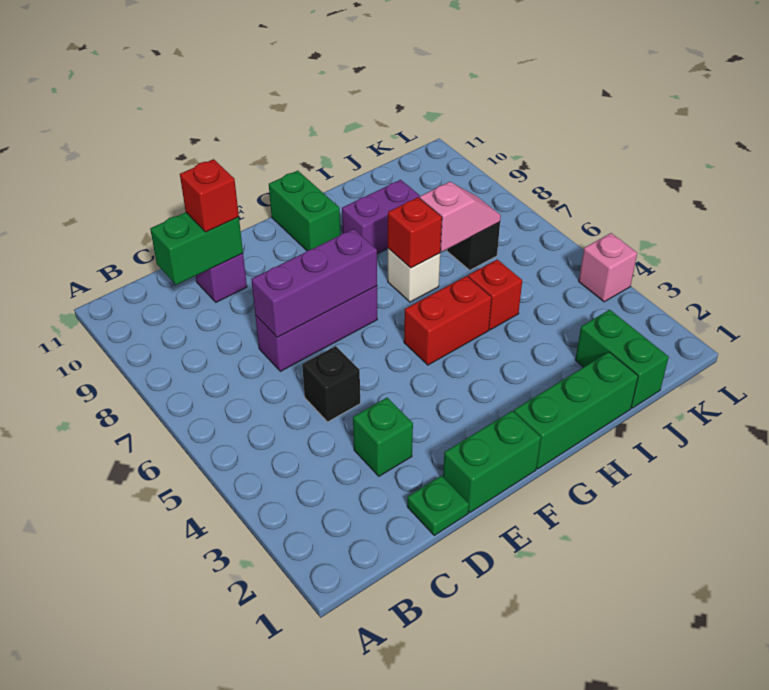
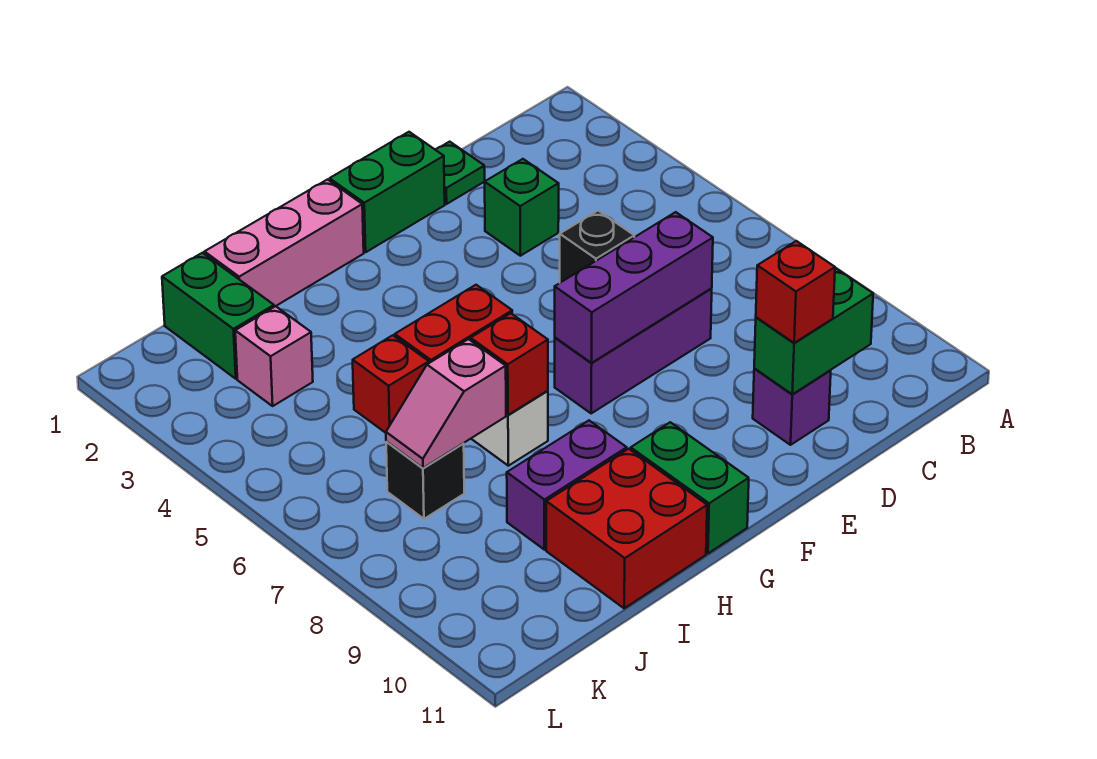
green 1x3 brick [514,352,638,469] -> pink 1x3 brick [205,180,364,307]
none -> red 2x2 brick [546,449,707,608]
pink 1x1 brick [579,233,637,302] -> pink 1x1 brick moved to [235,306,313,406]

